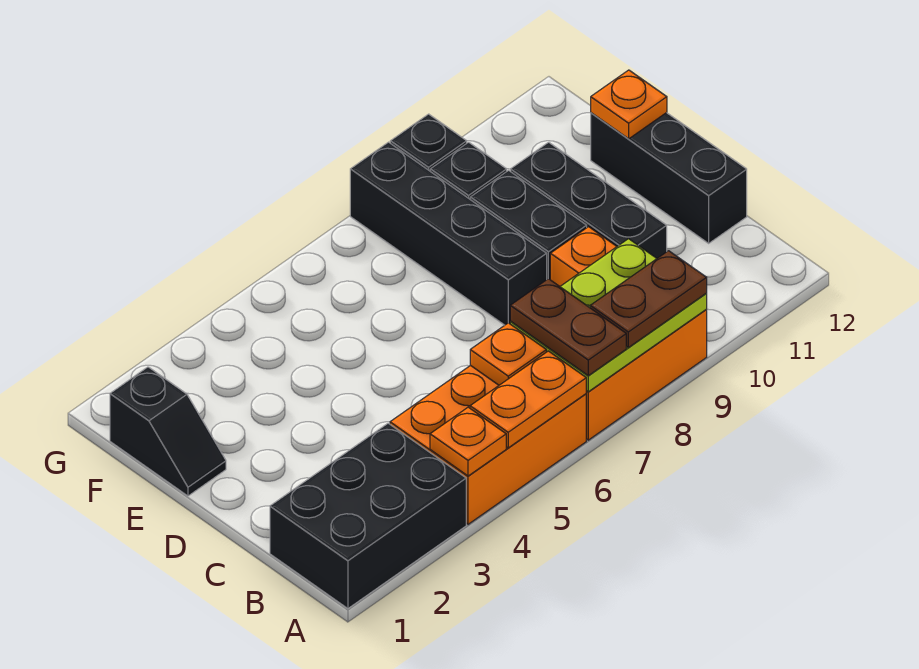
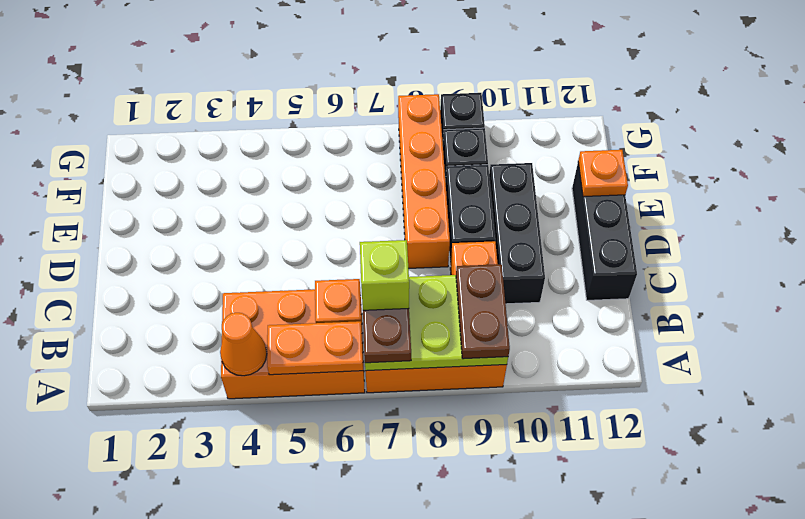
black 2x3 brick [270,423,466,609] -> none
orange 1x1 plate [430,407,506,476] -> orange 1x1 cone [220,313,267,376]
brown 1x2 plate [590,251,707,347] -> brown 1x2 plate turned to [456,264,510,359]
none -> lime 1x1 brick [360,240,409,310]
black 1x4 brick [350,142,547,325] -> orange 1x4 brick [398,94,450,268]
black 1x2 slope [110,367,226,496] -> none

